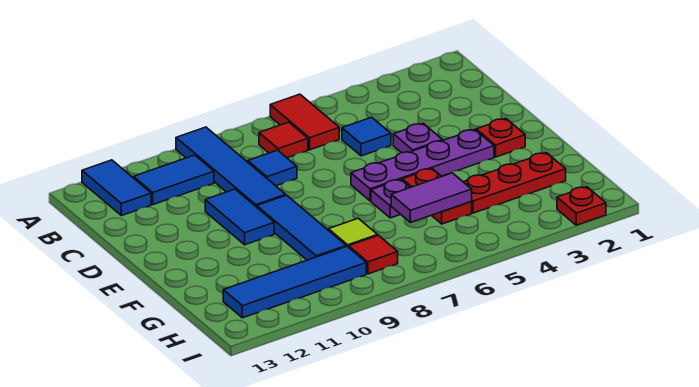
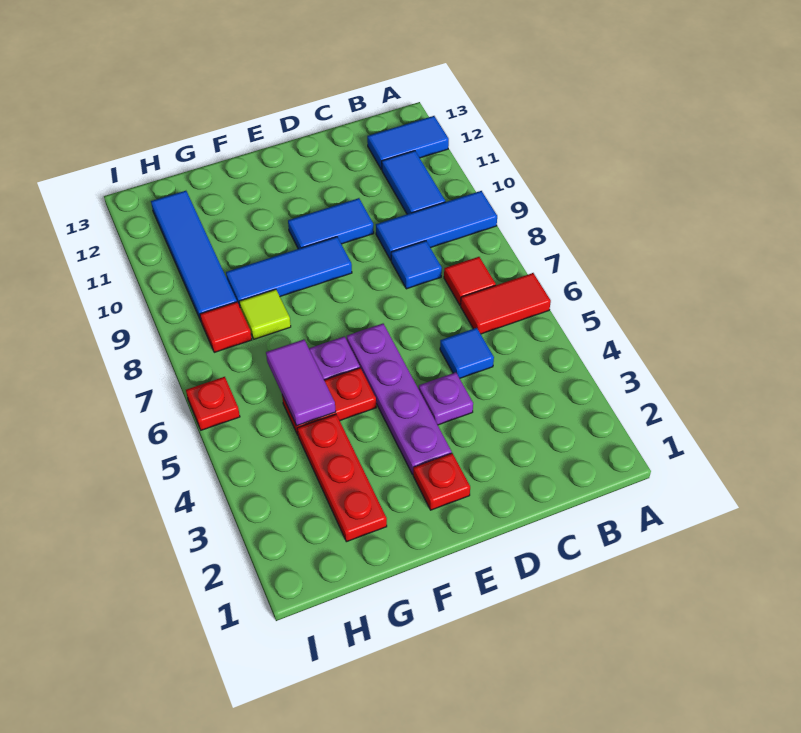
blue 1x4 tile [176,127,286,207] -> blue 1x3 tile [376,191,497,260]
red 1x1 plate [557,187,606,225] -> red 1x1 plate moved to [186,377,240,430]

